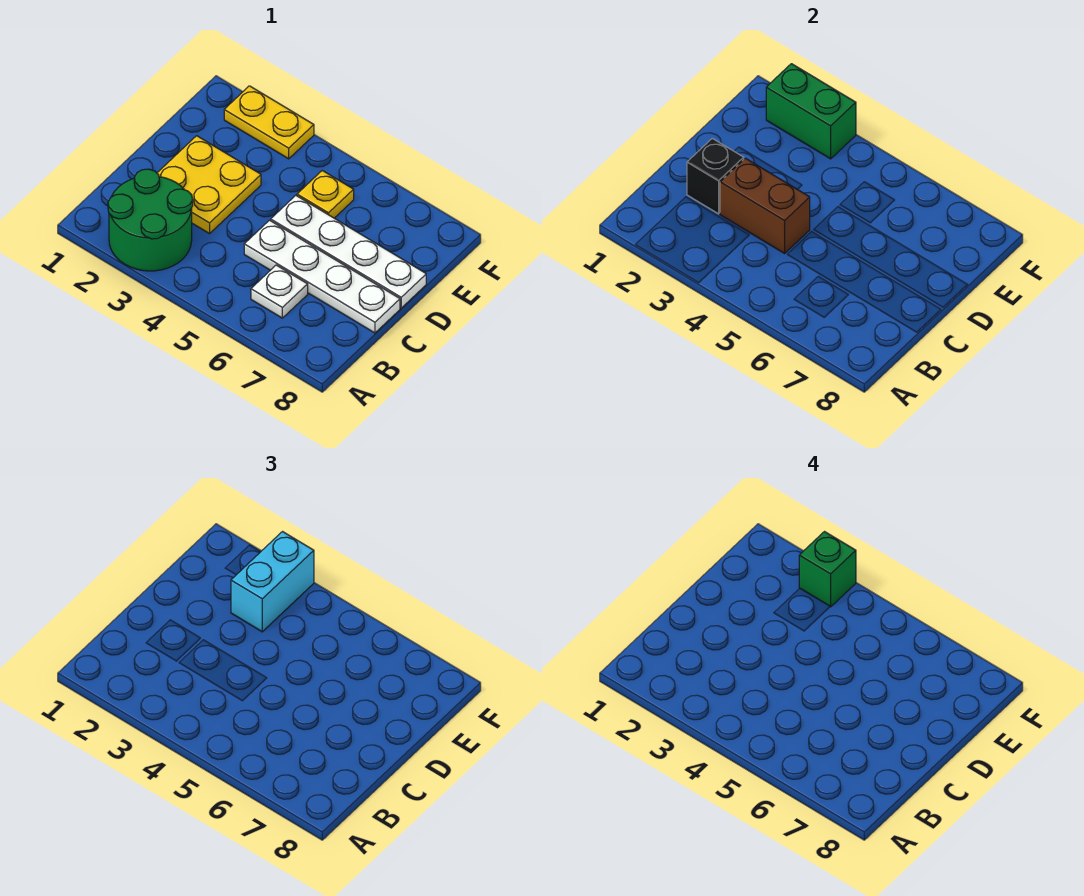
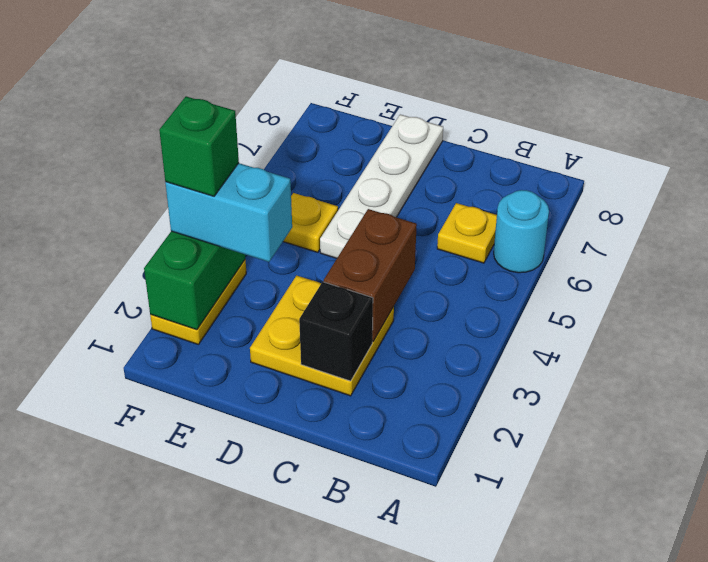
green 2x2 round brick [108,169,193,271] -> none
none -> cyan 1x1 round brick [494,190,549,273]
white 1x1 plate [251,265,308,318] -> yellow 1x1 plate [437,203,497,263]
white 1x4 plate [244,220,400,333] -> none

